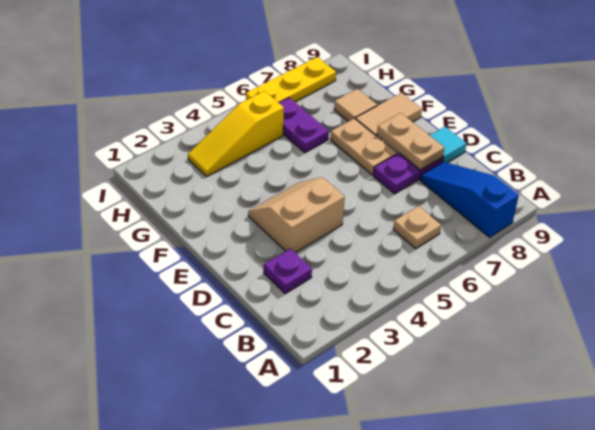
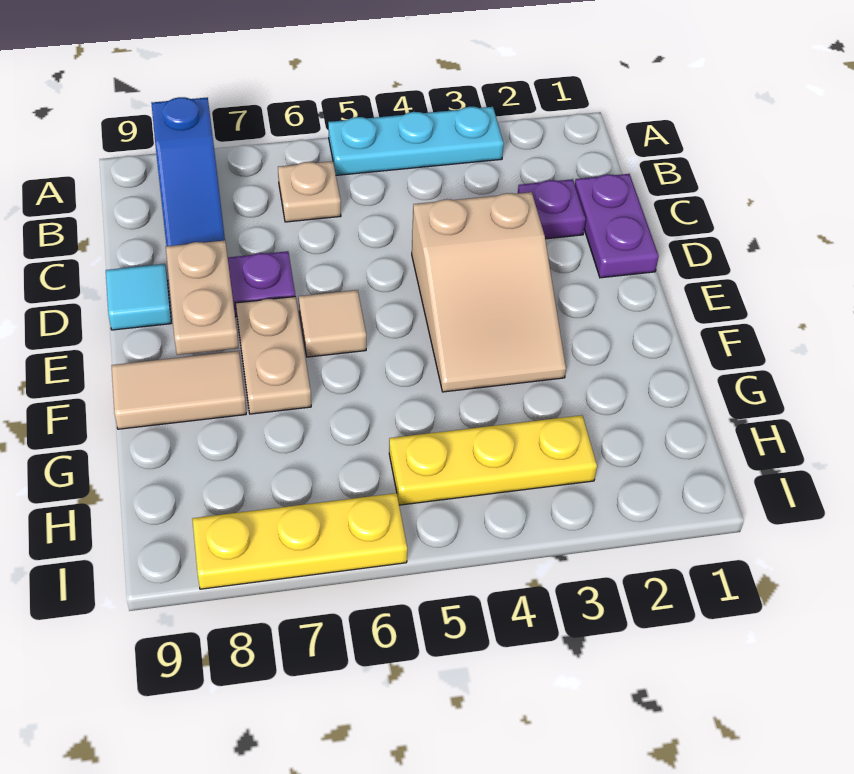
none -> cyan 1x3 plate [328,107,504,175]
tan 2x2 slope [248,177,345,253] -> tan 2x3 slope [412,192,566,392]
purple 1x2 plate [279,98,329,152] -> purple 1x2 plate moved to [575,174,659,278]
tan 1x1 tile [334,89,377,121] -> tan 1x1 tile moved to [299,290,366,357]
yellow 1x3 slope [188,91,284,176] -> yellow 1x3 plate [389,415,597,505]

